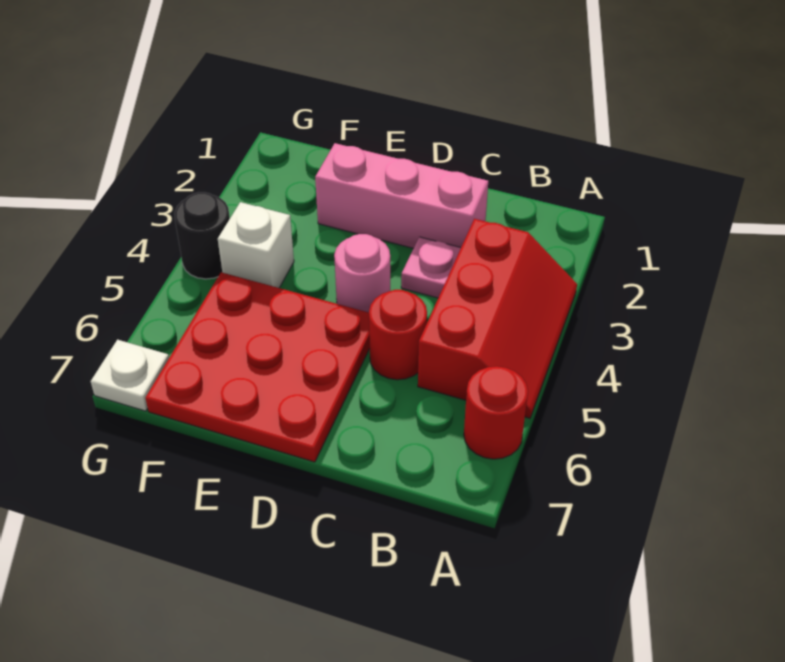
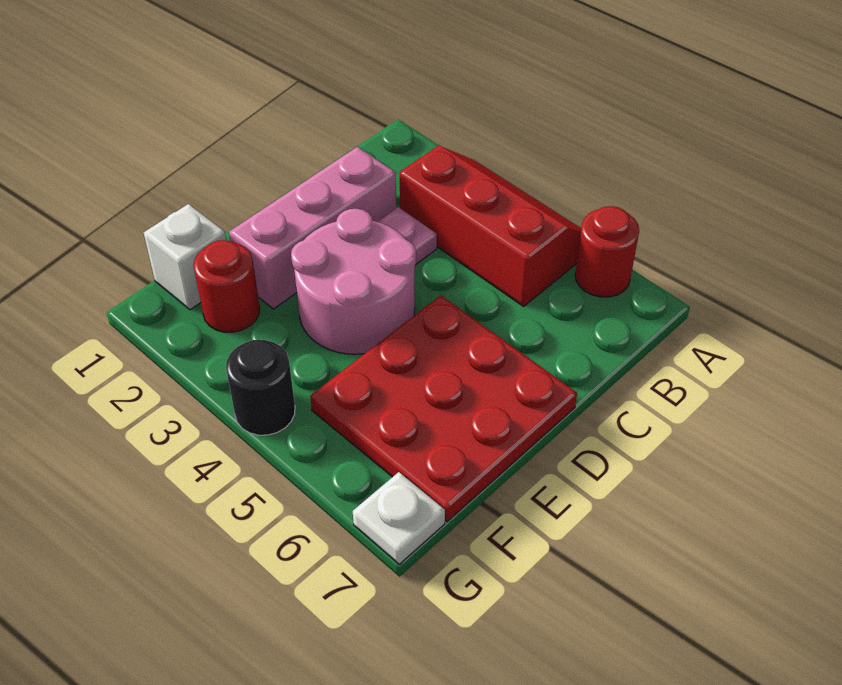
red 1x1 round brick [369,290,427,380] -> red 1x1 round brick moved to [194,240,260,332]
pink 1x1 round brick [334,234,390,312] -> pink 2x2 round brick [291,209,416,354]
white 1x1 brick [218,202,294,288] -> white 1x1 brick moved to [144,204,226,310]

